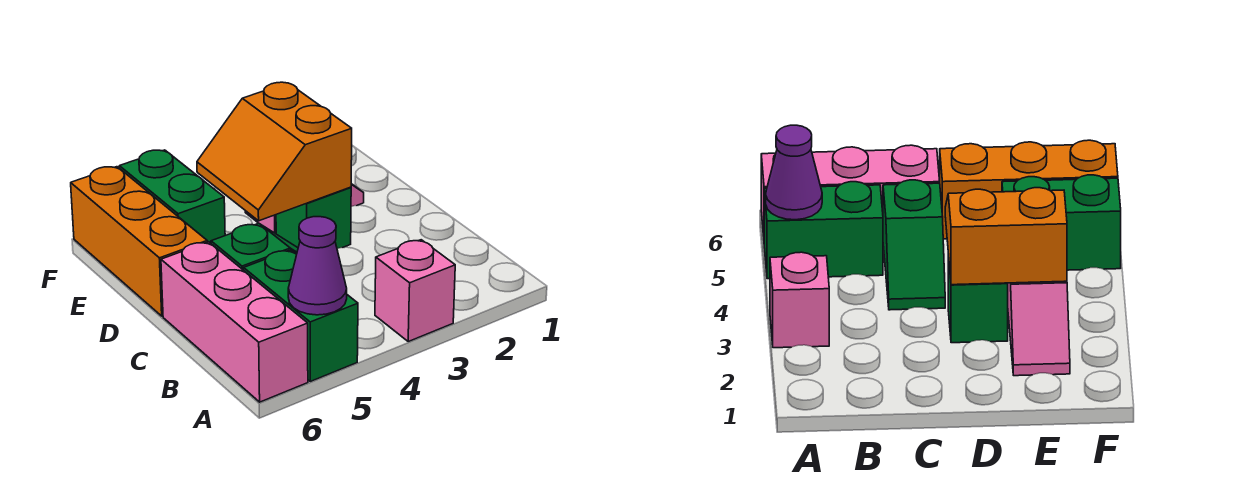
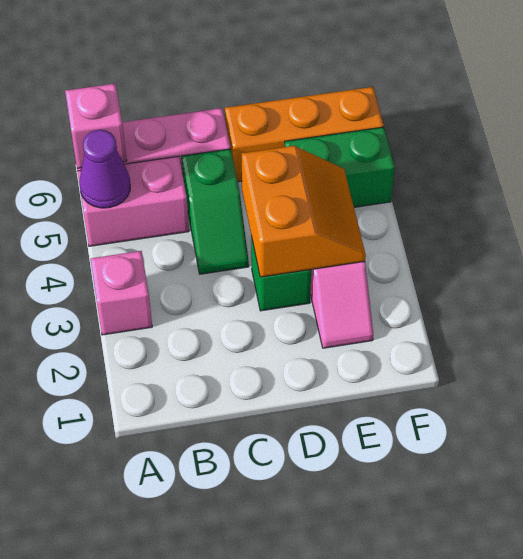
green 1x2 brick [244,250,358,381] -> pink 1x2 brick [77,156,189,246]
none -> pink 1x1 brick [65,84,127,168]
orange 2x2 slope [197,82,352,221] -> orange 2x2 slope turned to [242,146,366,277]

